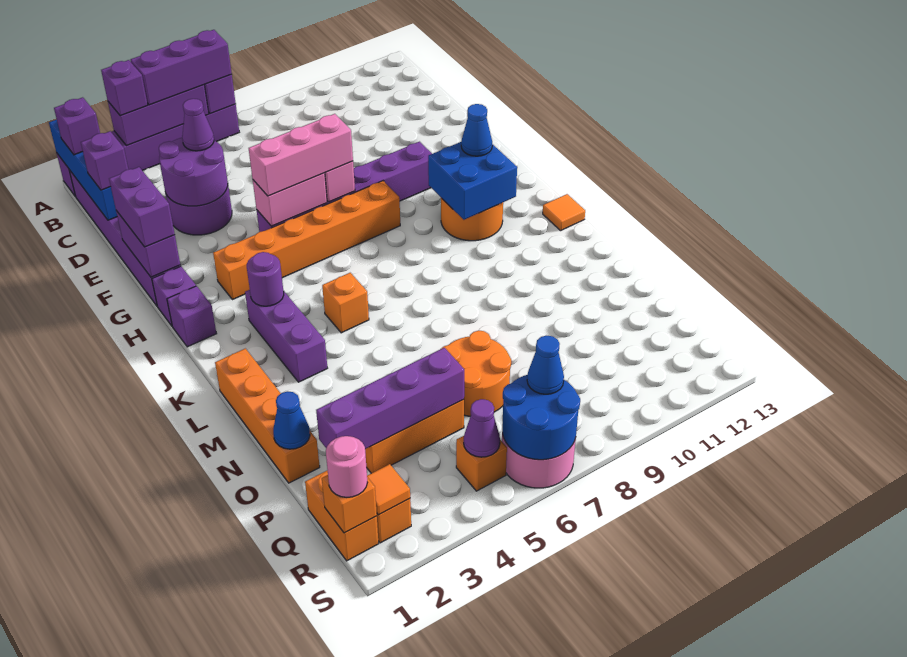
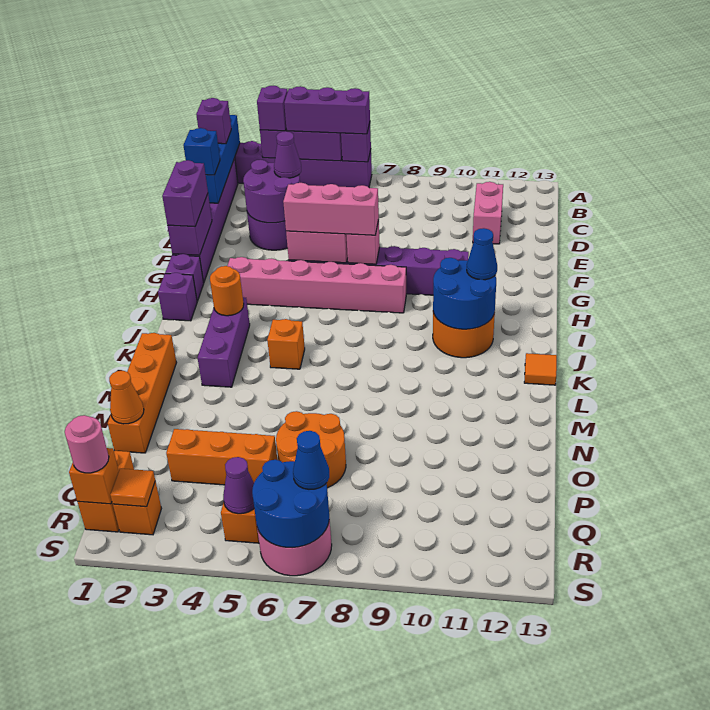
none -> pink 1x2 brick [473,182,503,244]
purple 1x1 brick [81,131,128,190] -> blue 1x1 brick [183,128,220,175]
orange 1x6 brick [213,181,400,300] -> pink 1x6 brick [227,257,406,313]
blue 2x2 brick [428,142,517,220] -> blue 2x2 round brick [433,258,496,329]
purple 1x1 round brick [247,252,284,306] -> orange 1x1 round brick [210,266,244,316]
blue 1x1 cone [273,391,310,449] -> orange 1x1 cone [109,371,144,424]
purple 1x4 brick [316,348,464,449] -> none

